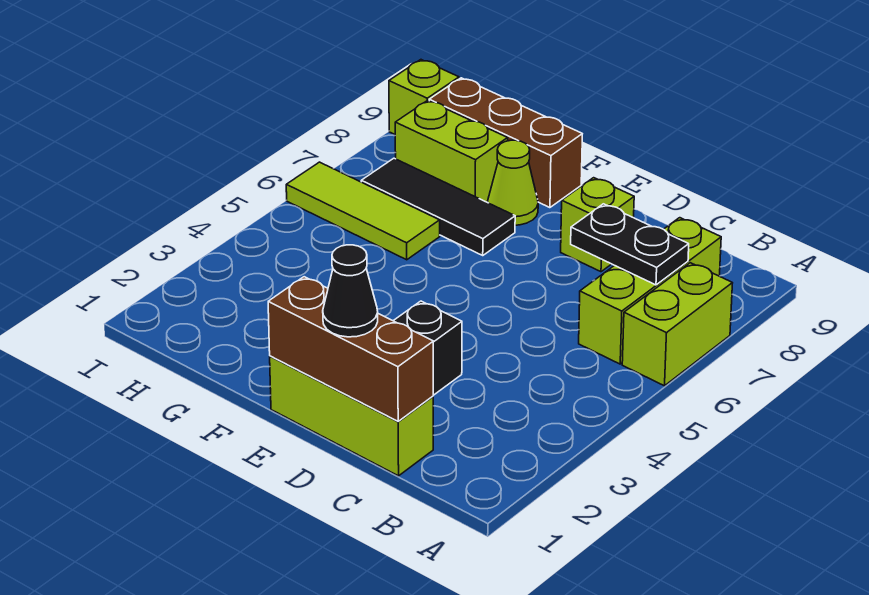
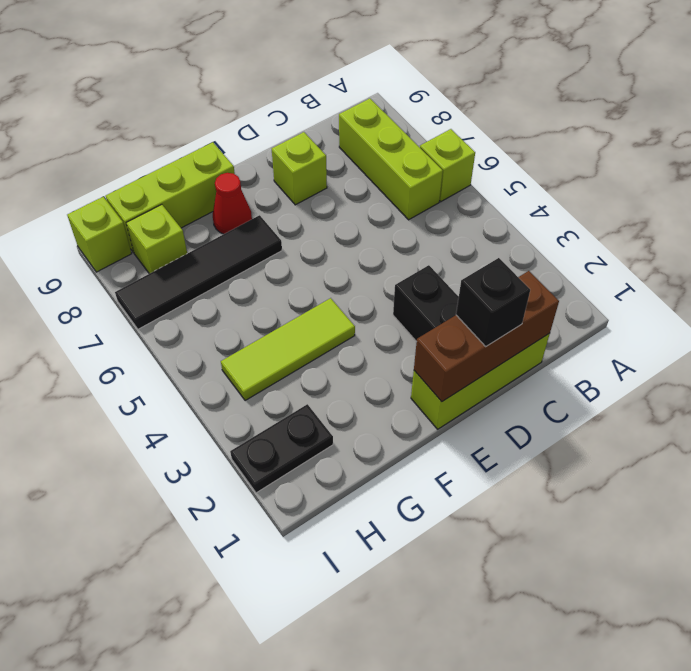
lime 1x2 brick [622,263,732,386] -> lime 1x1 brick [420,129,475,202]
black 1x2 plate [571,204,689,285] -> black 1x2 plate moved to [230,404,333,493]
black 1x1 cone [323,245,378,337] -> black 1x1 brick [456,258,530,346]
black 1x3 tile [361,158,515,255] -> black 1x4 tile [115,215,282,329]
lime 1x1 cone [488,140,538,225] -> red 1x1 cone [213,173,252,234]
brown 1x3 brick [429,78,582,208] -> lime 1x3 brick [106,142,235,253]
lime 1x3 tile [286,162,440,260] -> lime 1x3 tile moved to [221,298,355,401]
lime 1x2 brick [395,100,508,202] -> lime 1x1 brick [126,205,187,274]

